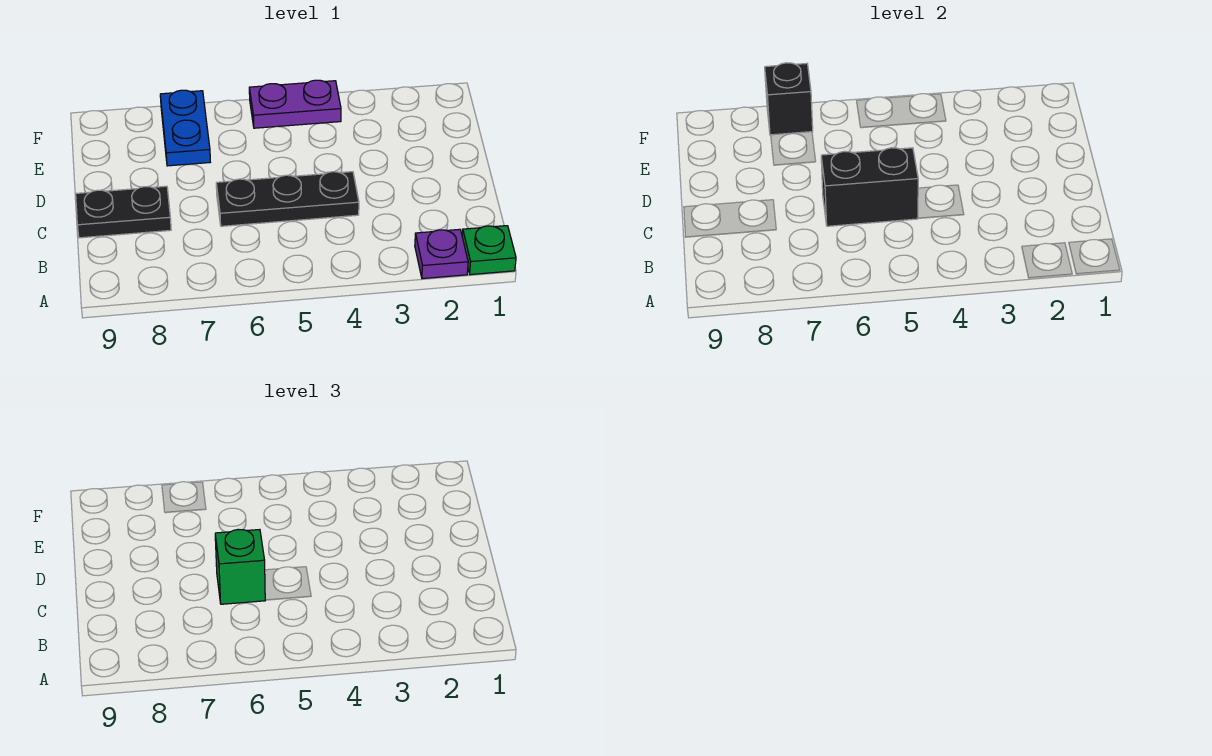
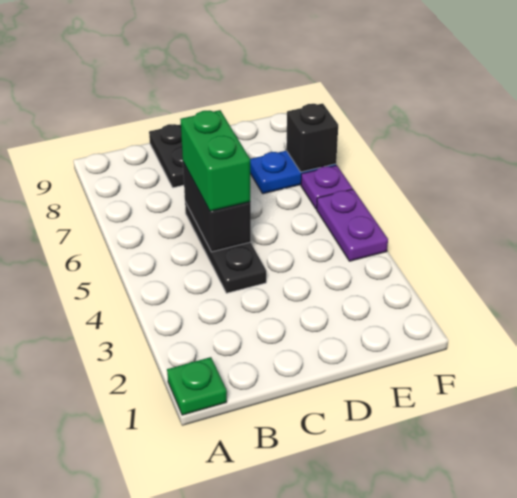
purple 1x1 plate [415,229,468,279] -> purple 1x1 plate moved to [301,165,353,209]
green 1x1 brick [215,529,265,604] -> green 1x2 brick [180,110,250,211]

